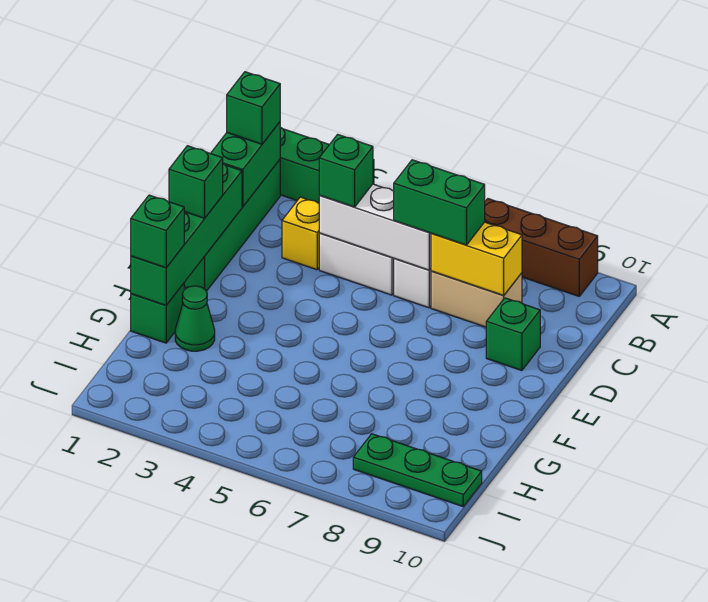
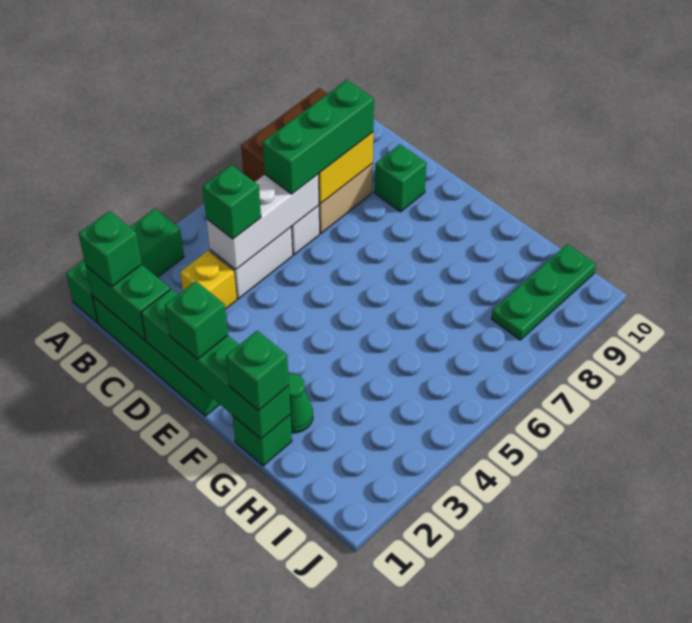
green 1x2 brick [394,160,485,245] -> green 1x3 brick [263,80,374,194]

